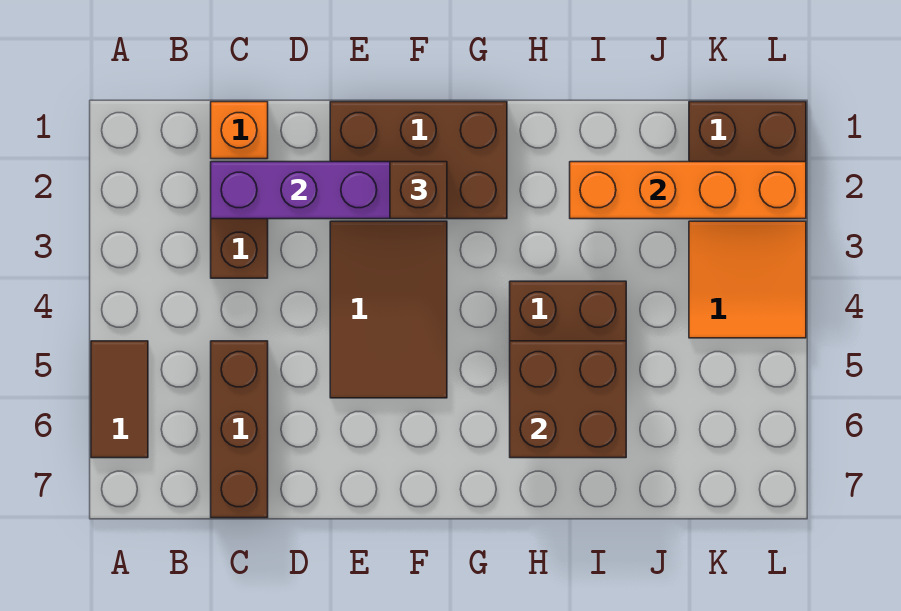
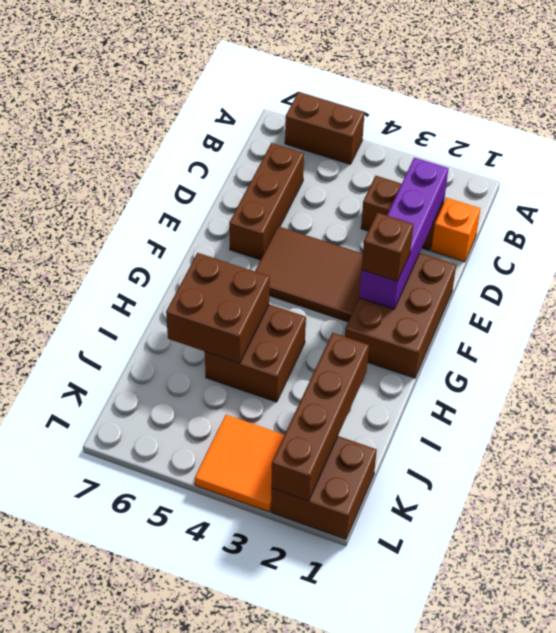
brown 1x2 tile [91,341,148,458] -> brown 1x2 brick [285,92,365,164]
brown 1x3 brick [211,341,268,518] -> brown 1x3 brick turned to [229,143,304,260]
orange 1x4 brick [570,162,806,219] -> brown 1x4 brick [271,333,369,501]

